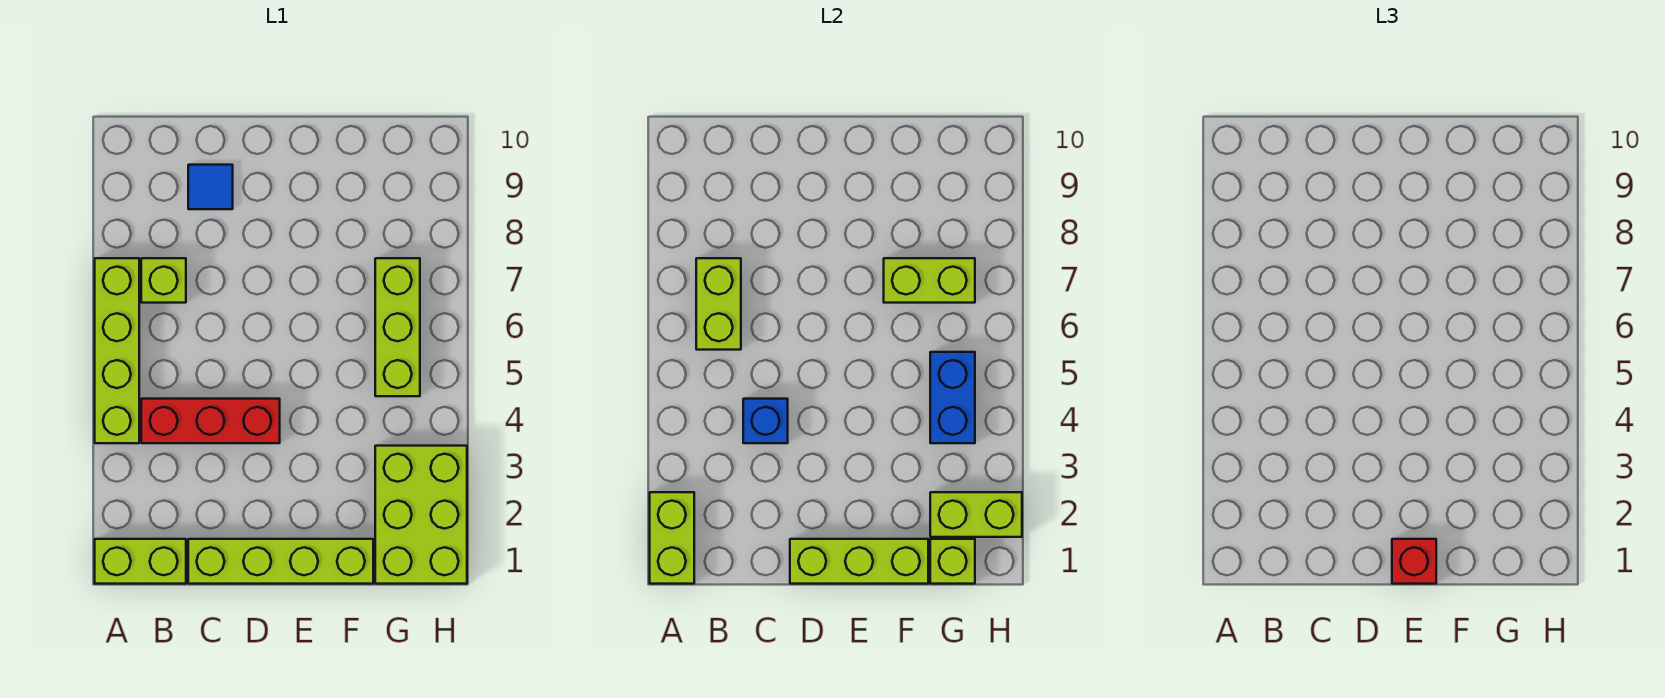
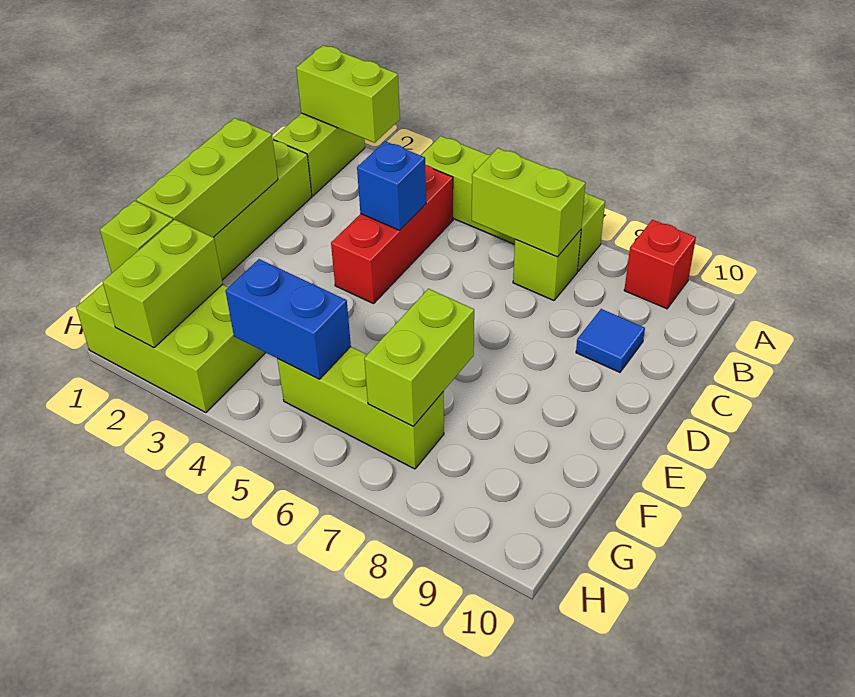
red 1x1 brick [1392,539,1436,584] -> red 1x1 brick moved to [624,220,696,309]

